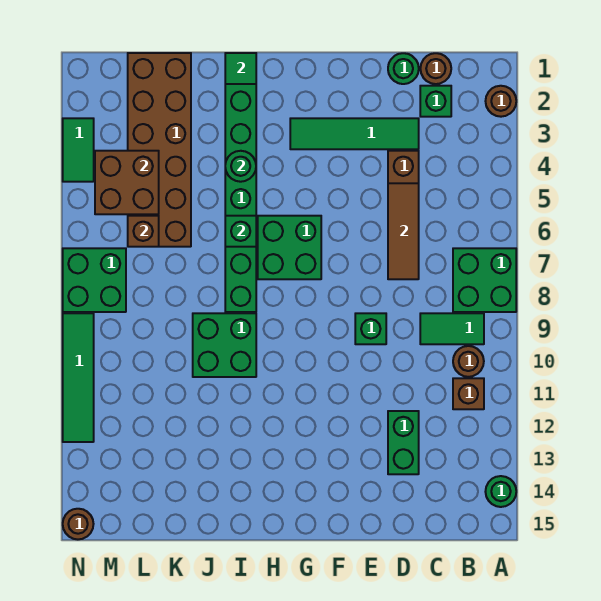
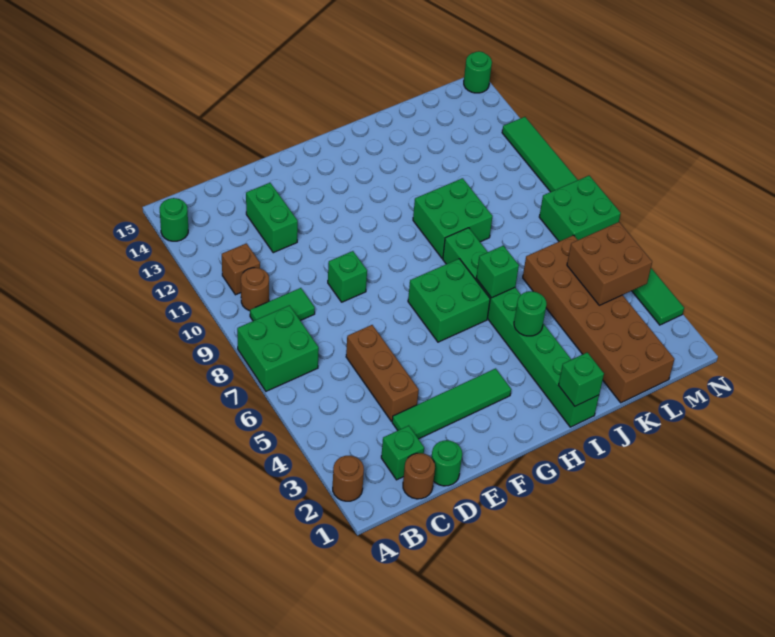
brown 1x3 tile [388,183,419,279] -> none
green 1x1 tile [225,53,256,84] -> green 1x1 brick [559,352,604,406]
brown 1x1 brick [128,216,159,247] -> none
brown 1x1 round brick [63,509,93,539] -> green 1x1 round brick [464,51,492,93]

